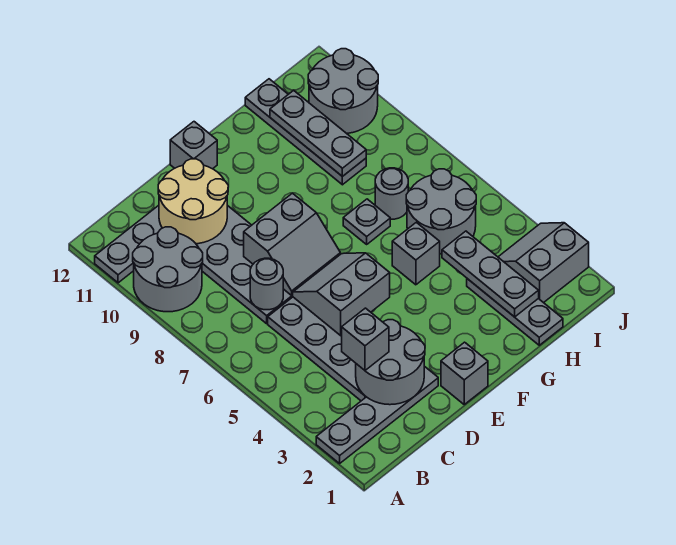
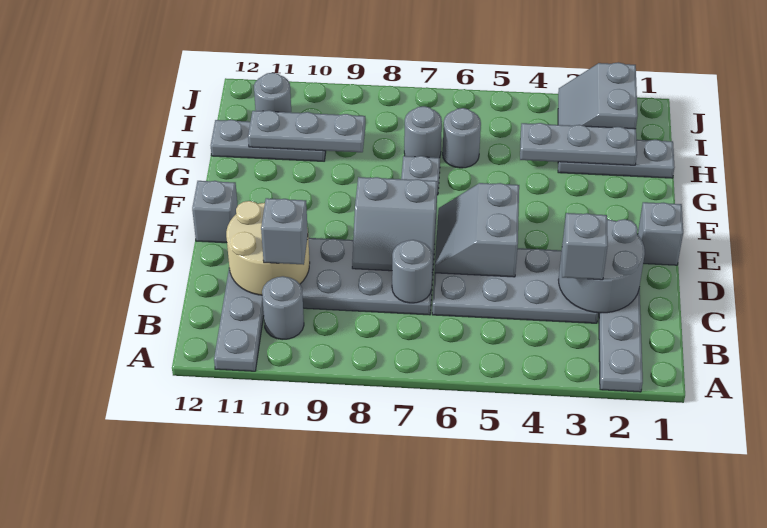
grey 2x2 round brick [133,227,203,312] -> grey 1x1 round brick [262,276,304,340]
grey 2x2 slope [244,193,340,296] -> grey 2x2 slope turned to [352,177,438,273]
grey 1x1 brick [392,222,440,285] -> grey 1x1 brick moved to [261,198,308,265]
grey 2x2 round brick [406,169,476,254] -> grey 1x1 round brick [443,108,481,168]
grey 1x4 plate [245,79,366,185] -> grey 1x3 plate [211,120,326,161]
grey 2x2 round brick [308,49,378,133] -> grey 1x1 round brick [254,73,291,112]

